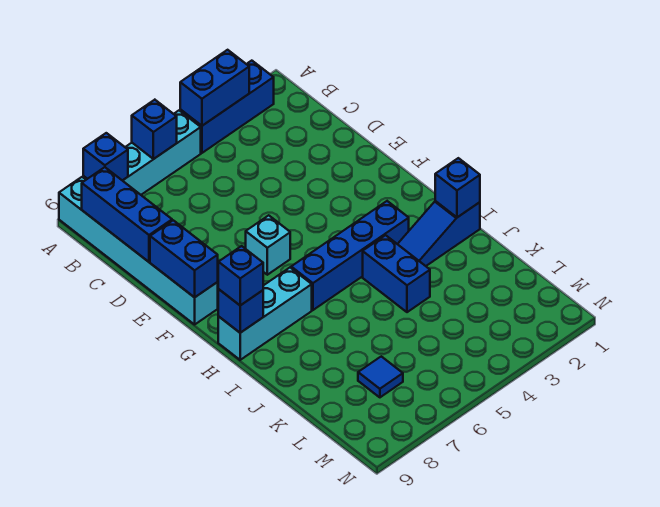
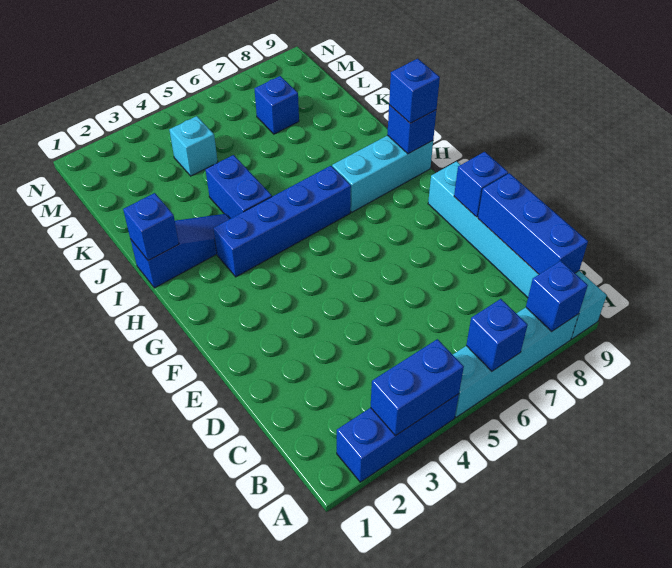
blue 1x2 brick [150,220,218,297] -> blue 1x1 brick [454,152,508,217]
cyan 1x1 brick [246,215,290,275] -> cyan 1x1 brick moved to [169,116,218,176]
blue 1x1 tile [358,356,403,397] -> blue 1x1 brick [255,76,299,134]

